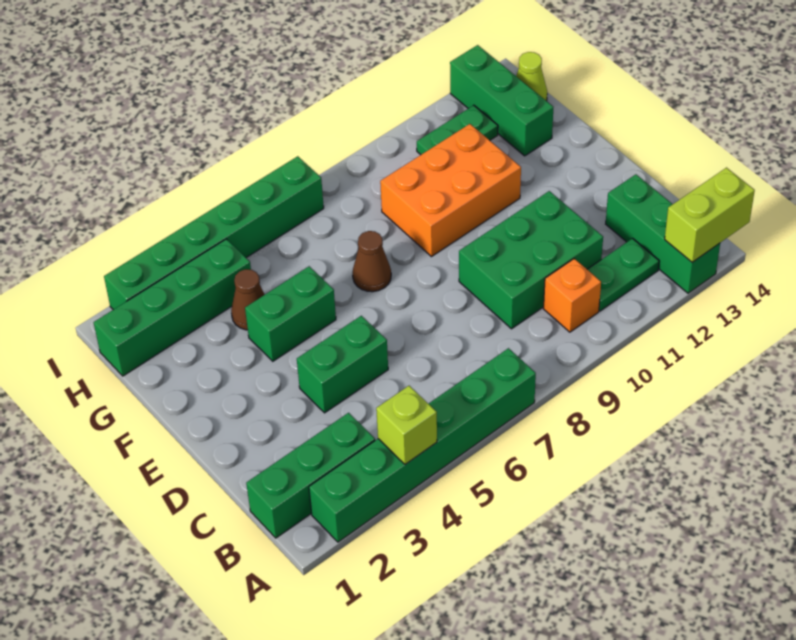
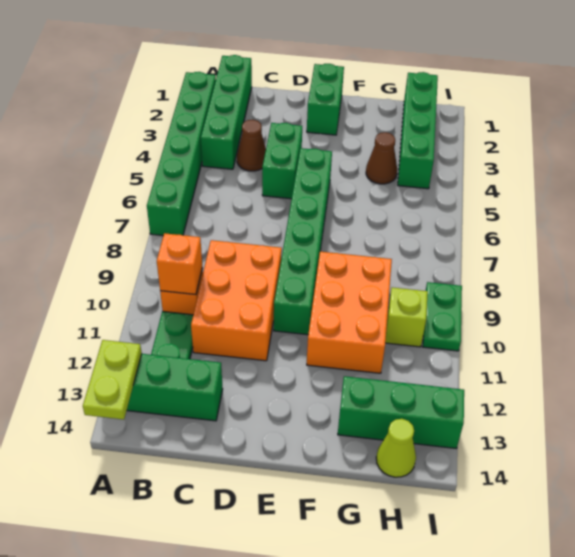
lime 1x1 brick [376,386,437,464] -> lime 1x1 brick moved to [385,287,428,347]
lime 1x2 brick [665,168,755,262] -> lime 1x2 plate [83,340,142,420]
green 1x3 brick [246,413,375,538] -> green 1x4 brick [201,55,252,169]
none -> orange 1x1 brick [157,233,202,295]
green 2x3 brick [459,191,603,329] -> orange 2x3 brick [191,240,282,361]
green 1x2 brick [245,266,336,361] -> green 1x2 brick moved to [307,64,344,135]
brown 1x1 cone [353,231,391,292] -> brown 1x1 cone moved to [237,120,266,171]
green 1x2 plate [417,105,498,155] -> green 1x2 plate moved to [423,282,462,351]
green 1x6 brick [104,156,324,310] -> green 1x6 brick moved to [274,148,332,335]

